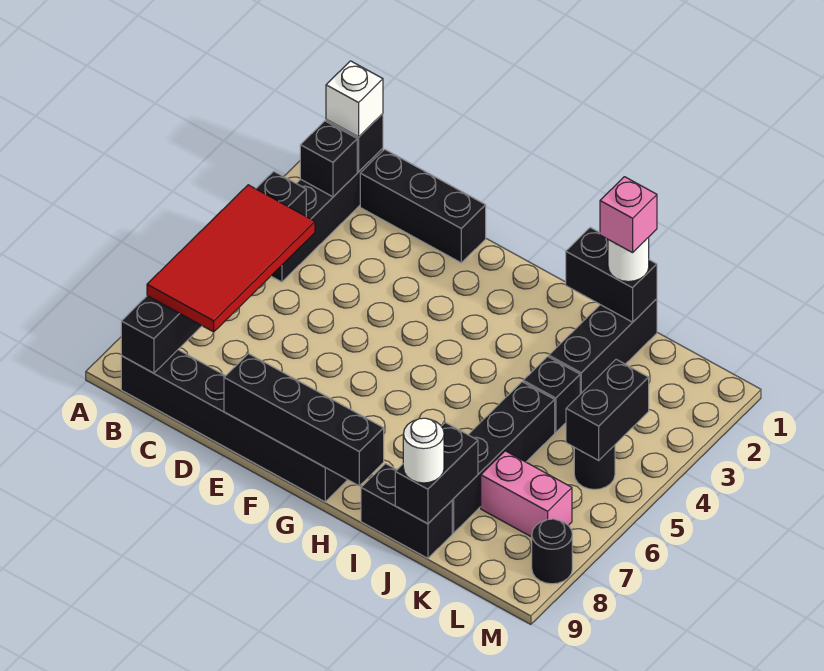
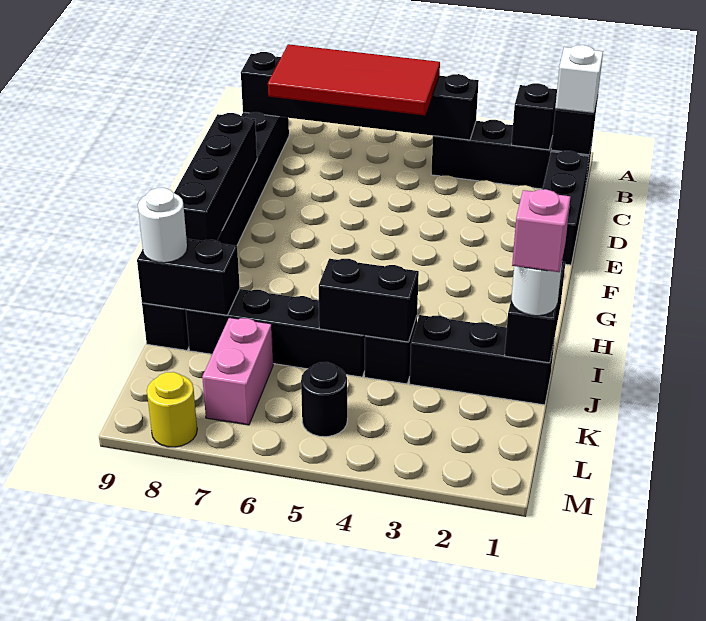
black 1x2 brick [566,359,649,460] -> black 1x2 brick moved to [319,259,419,342]
black 1x1 round brick [532,519,572,584] -> yellow 1x1 round brick [147,372,197,447]

